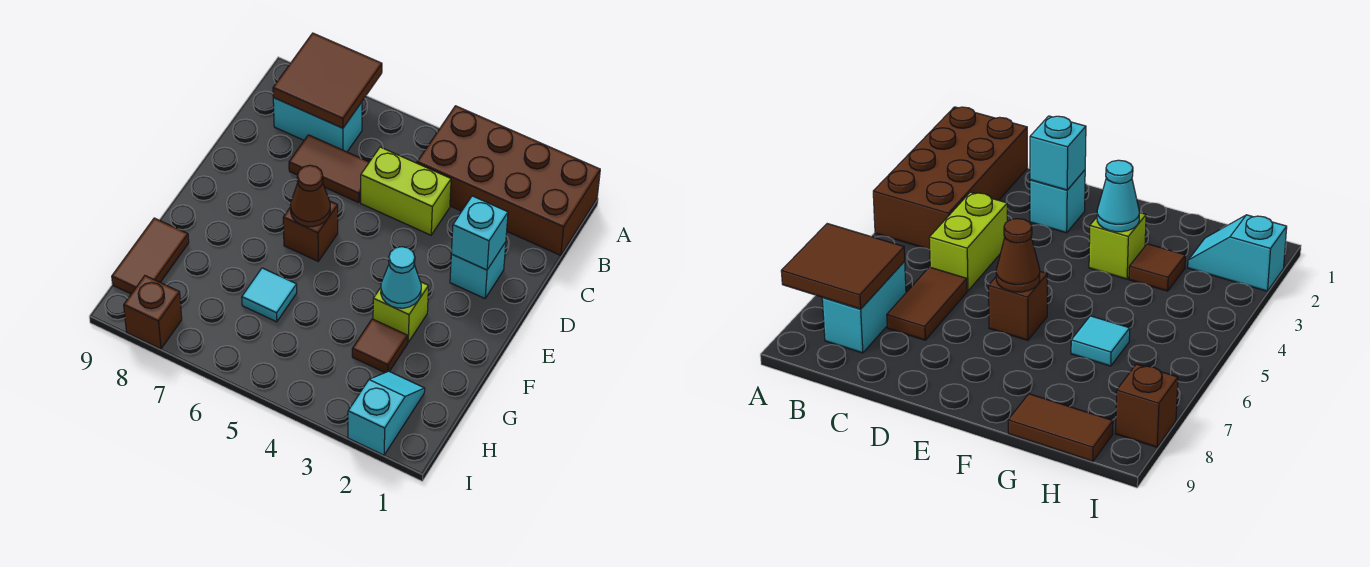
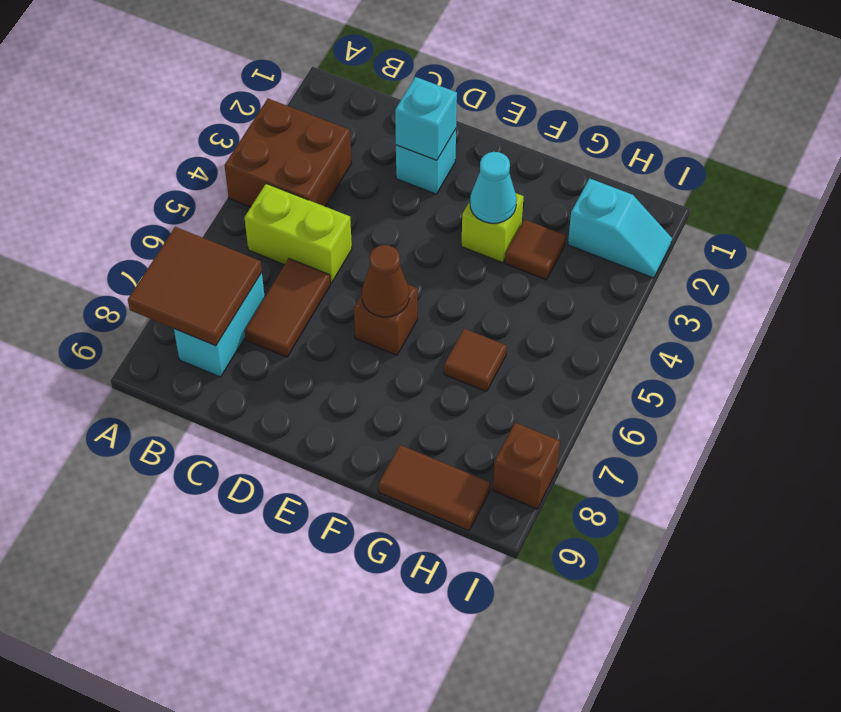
brown 2x4 brick [417,106,600,255] -> brown 2x2 brick [224,99,352,207]
lime 1x2 brick [361,147,451,235] -> lime 1x2 brick turned to [244,184,352,283]
cyan 1x1 tile [242,268,297,322] -> brown 1x1 tile [444,329,507,392]
cyan 1x2 slope [348,371,425,455] -> cyan 1x2 slope turned to [568,178,672,278]

